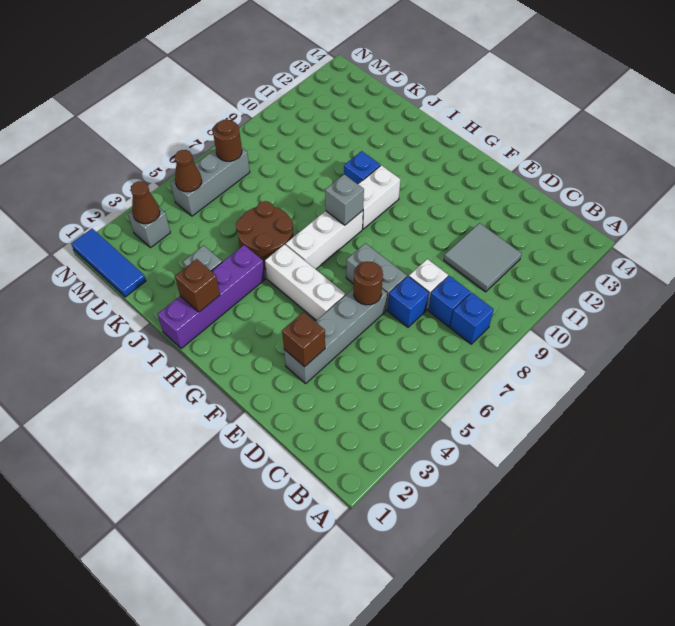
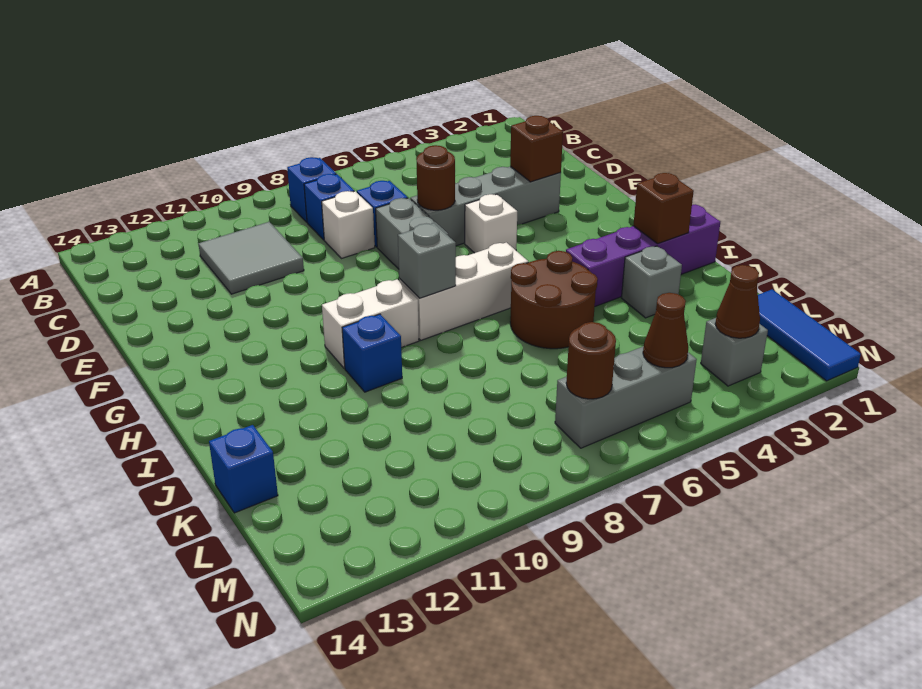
white 1x3 brick [265,244,346,321] -> white 1x1 brick [465,194,517,253]
none -> blue 1x1 brick [209,425,278,513]

